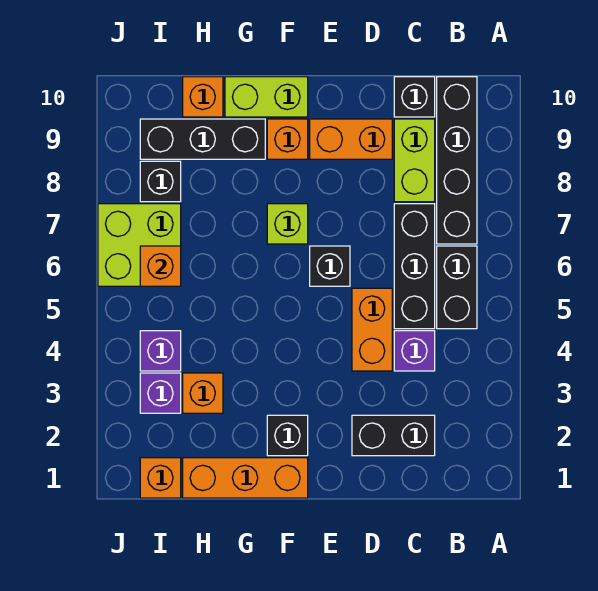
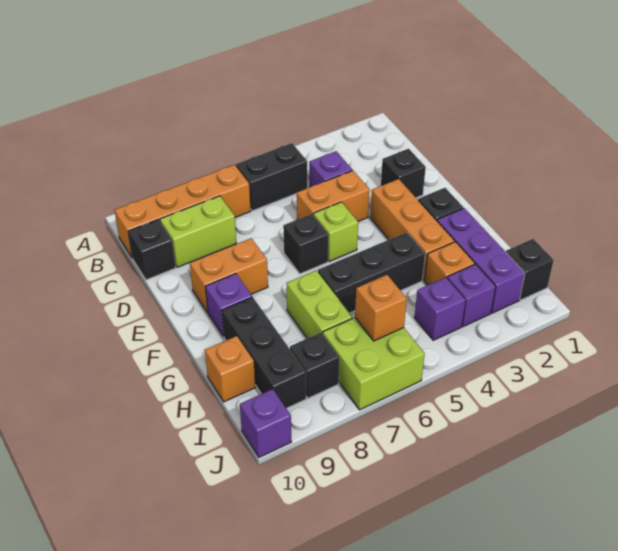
black 1x4 brick [437,77,477,244] -> orange 1x4 brick [115,165,251,257]
black 1x2 brick [352,415,435,456] -> black 1x1 brick [381,149,426,198]
black 1x3 brick [394,204,435,329] -> black 1x3 brick moved to [318,232,425,313]
orange 1x2 brick [310,119,392,159] -> orange 1x2 brick turned to [190,238,268,313]
orange 1x3 brick [183,458,308,498] -> orange 1x3 brick moved to [370,179,454,280]
lime 1x1 brick [267,204,308,244] -> lime 1x1 brick moved to [313,202,358,261]
orange 1x1 brick [267,119,308,159] -> purple 1x1 brick [205,274,252,336]
lime 1x2 brick [225,77,308,117] -> lime 1x2 brick moved to [286,271,352,338]
none -> purple 1x3 brick [437,208,525,313]
orange 1x1 brick [140,458,181,498] -> black 1x1 brick [506,239,554,300]
none -> purple 1x1 brick [240,389,291,457]

